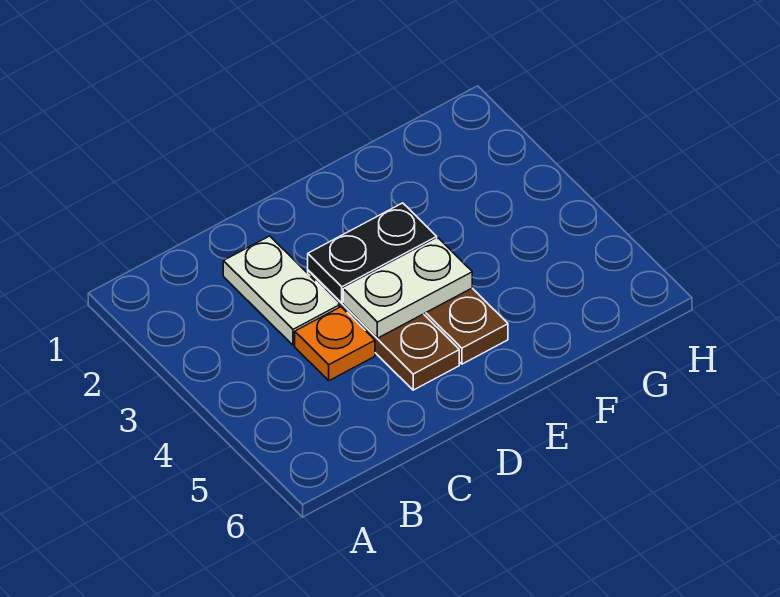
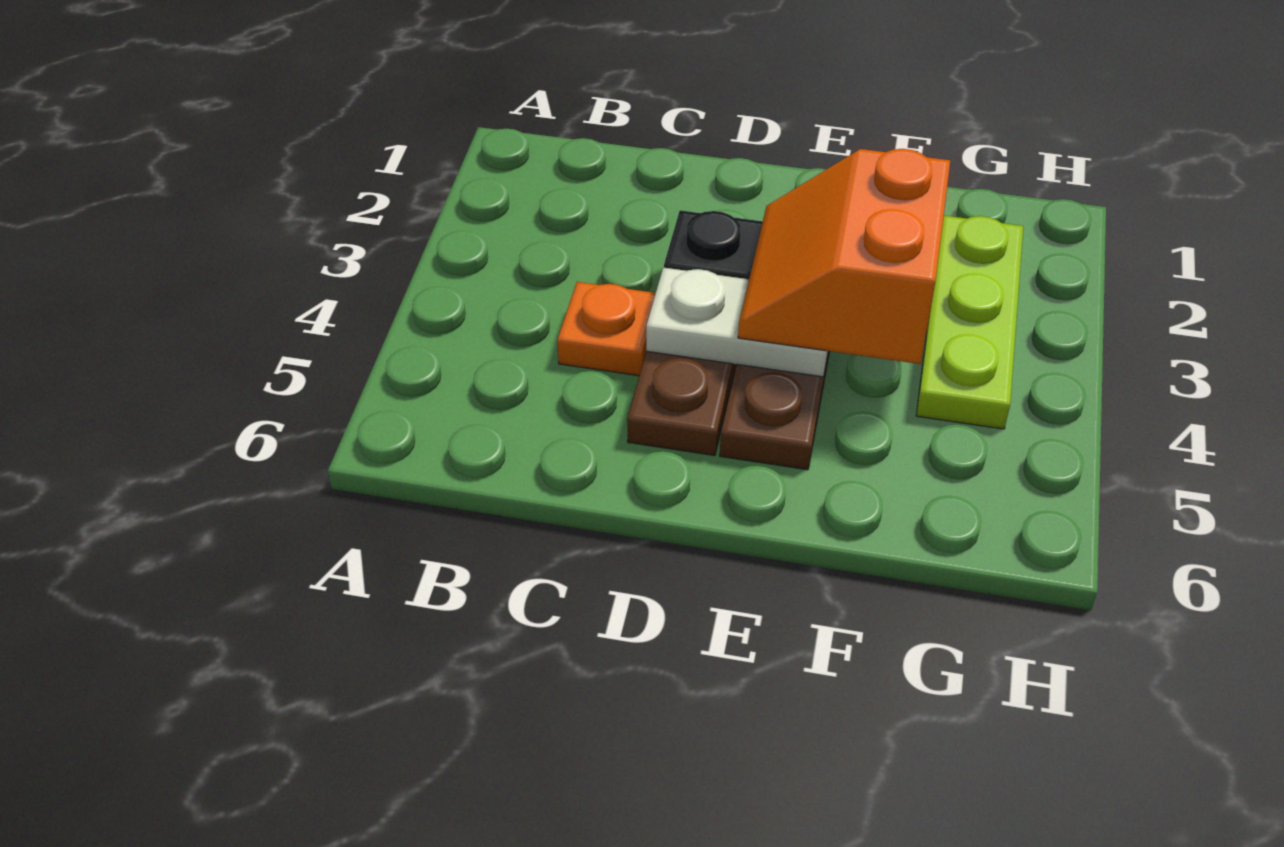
white 1x2 plate [223,236,339,345] -> none
none -> orange 2x2 slope [738,149,950,364]
none -> lime 1x3 plate [916,216,1023,429]

